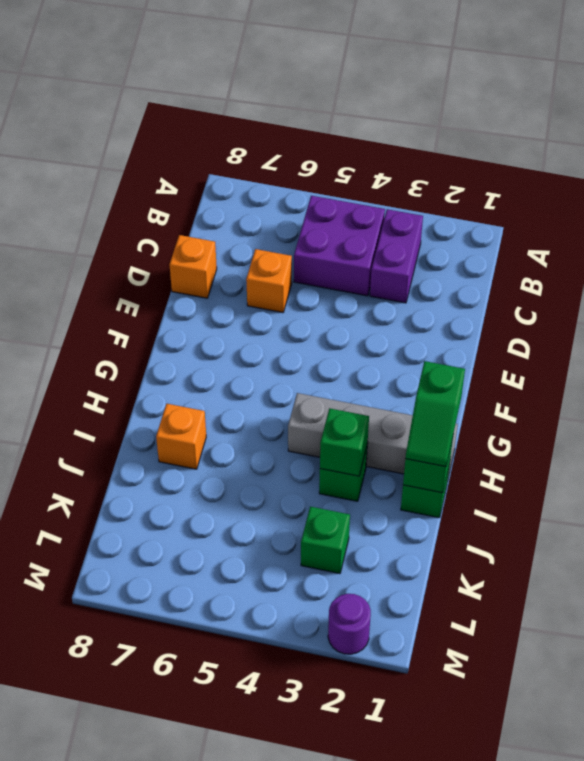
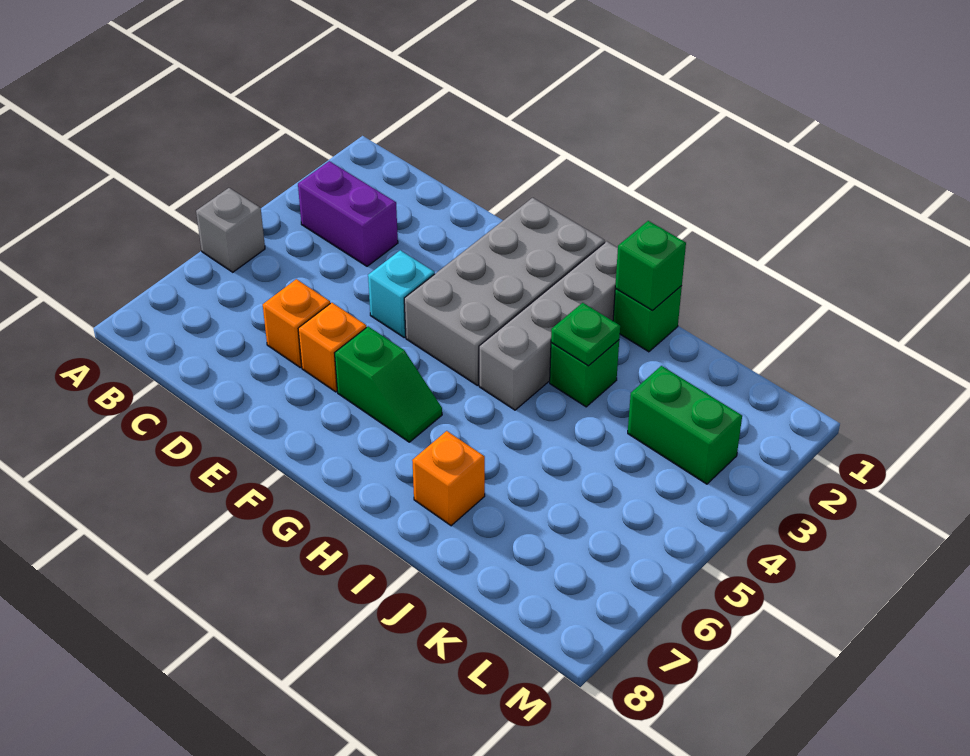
none -> grey 1x1 brick [196,188,265,272]
purple 2x2 brick [294,196,385,296] -> none
orange 1x1 brick [170,235,217,298] -> orange 1x1 brick moved to [298,303,366,392]
none -> cyan 1x1 brick [368,250,435,337]
none -> grey 2x4 brick [404,198,605,385]
green 1x2 slope [405,361,465,467] -> green 1x2 slope moved to [335,327,442,442]
green 1x1 brick [320,408,369,476] -> green 1x1 plate [551,303,620,366]
green 1x1 brick [301,507,350,574] -> green 1x2 brick [628,366,742,484]
purple 1x1 round brick [328,594,371,654] -> none

